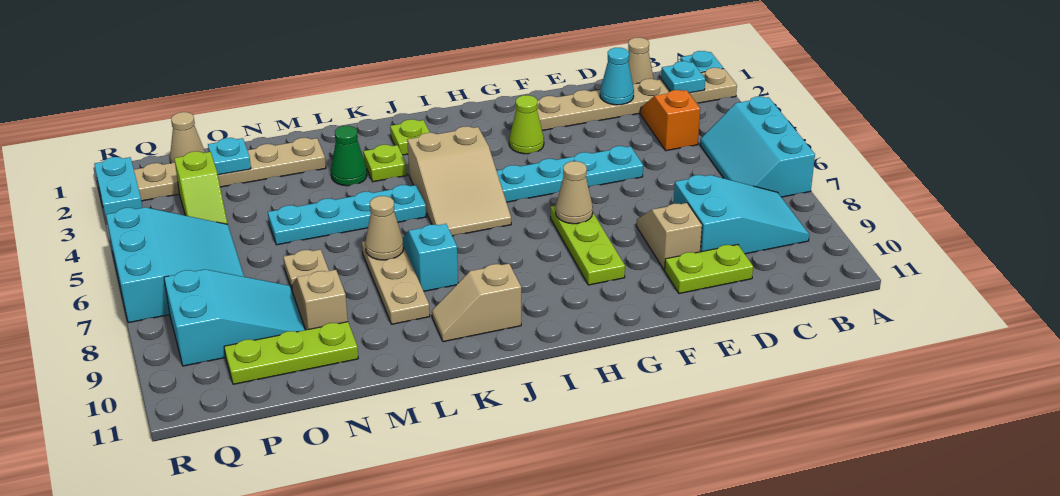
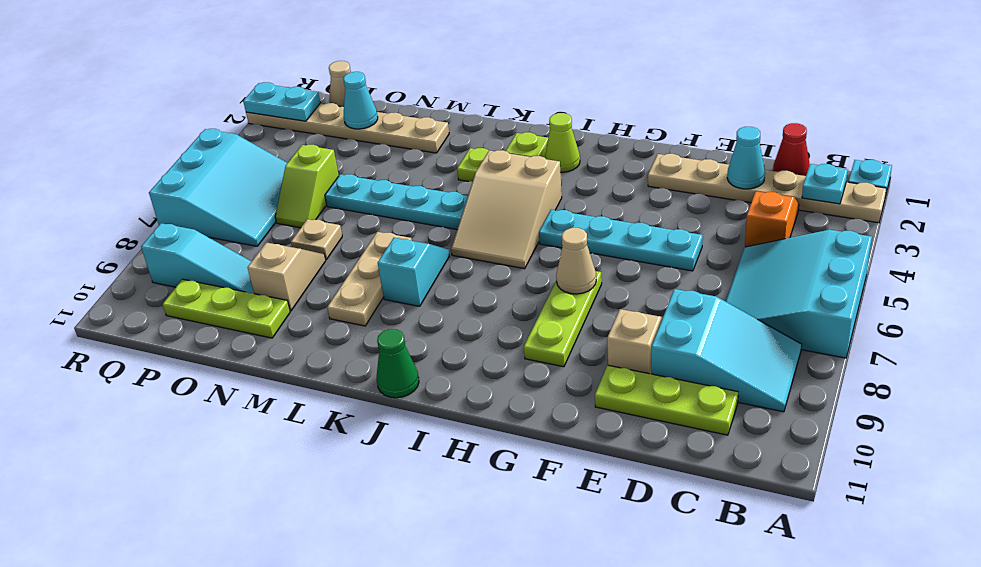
cyan 2x3 slope [700,97,815,197] -> cyan 3x3 slope [726,230,872,358]
tan 1x1 cone [628,37,654,84] -> red 1x1 cone [773,123,810,176]
lime 1x2 plate [665,244,753,294] -> lime 1x3 plate [595,365,738,435]
lime 1x1 cone [509,95,544,154] -> lime 1x1 cone moved to [545,113,580,172]
tan 1x2 slope [432,264,521,342] -> none
green 1x1 cone [331,126,367,186] -> green 1x1 cone moved to [377,329,419,398]
tan 1x1 cone [365,196,404,260] -> none
cyan 1x1 plate [208,138,251,175] -> cyan 1x1 cone [343,72,378,129]
cyan 2x3 slope [164,269,305,366] -> cyan 1x3 slope [141,223,254,294]
lime 1x2 slope [174,151,228,224] -> lime 1x2 slope moved to [275,145,339,228]
cyan 1x2 plate [94,157,142,216] -> cyan 1x2 plate turned to [243,82,320,121]

